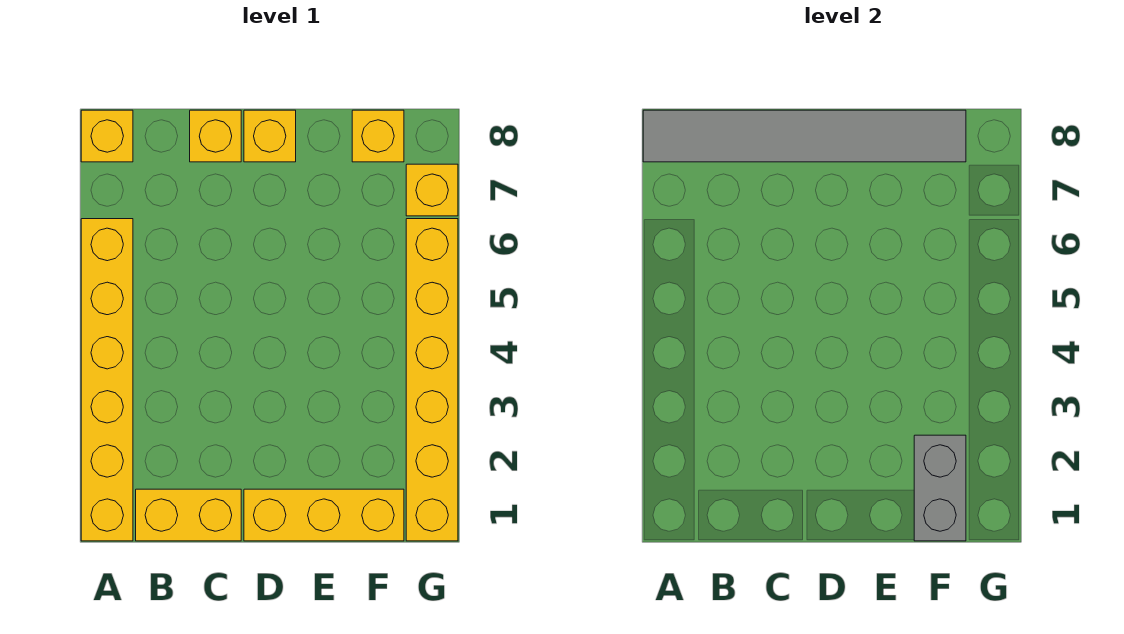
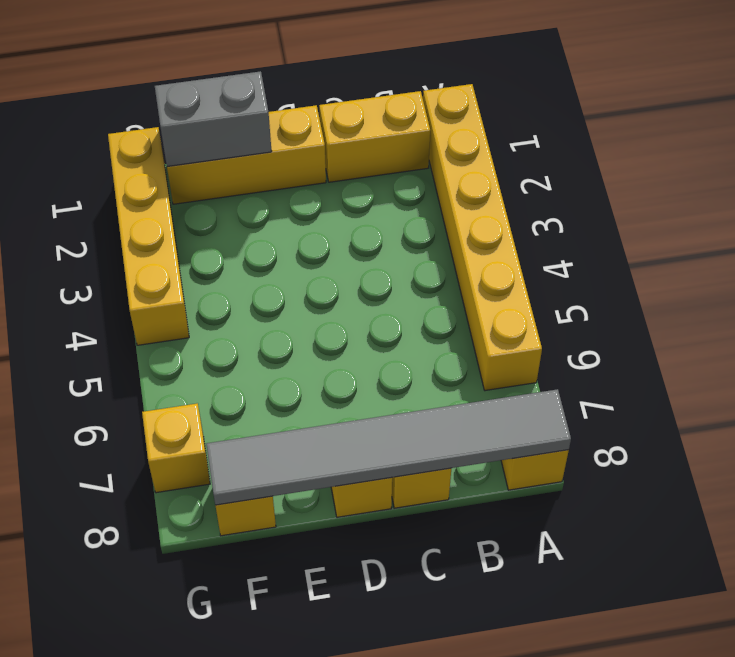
grey 1x2 brick [914,435,966,541] -> grey 1x2 brick turned to [155,71,272,167]
yellow 1x6 brick [406,219,458,541] -> yellow 1x4 brick [108,127,189,345]

